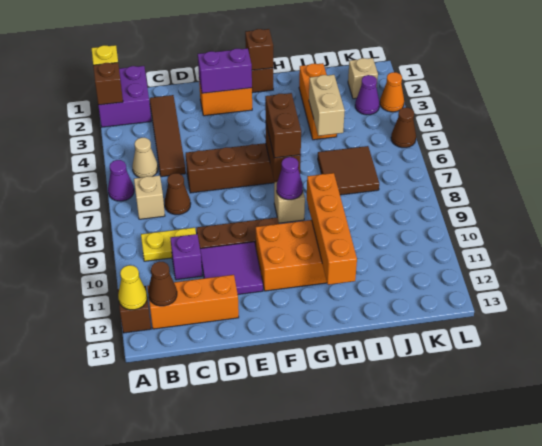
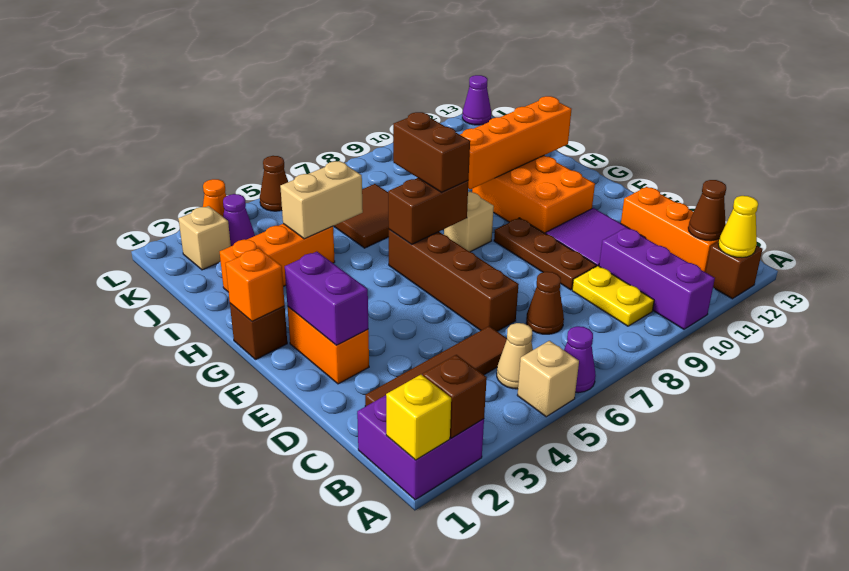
tan 1x1 brick [134,175,165,219] -> tan 1x1 brick moved to [517,341,579,417]
purple 1x1 brick [170,234,202,280] -> purple 1x3 brick [599,228,715,329]
brown 1x1 brick [245,29,273,70] -> orange 1x1 brick [225,248,285,321]
brown 1x2 brick [265,93,301,158] -> brown 1x2 brick turned to [393,112,470,192]
purple 1x1 cone [277,157,303,200] -> purple 1x1 cone moved to [462,75,491,125]

